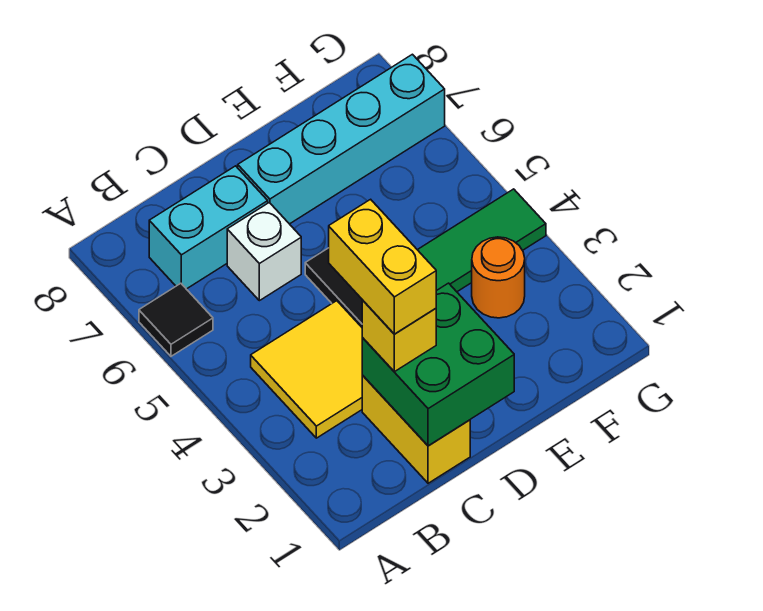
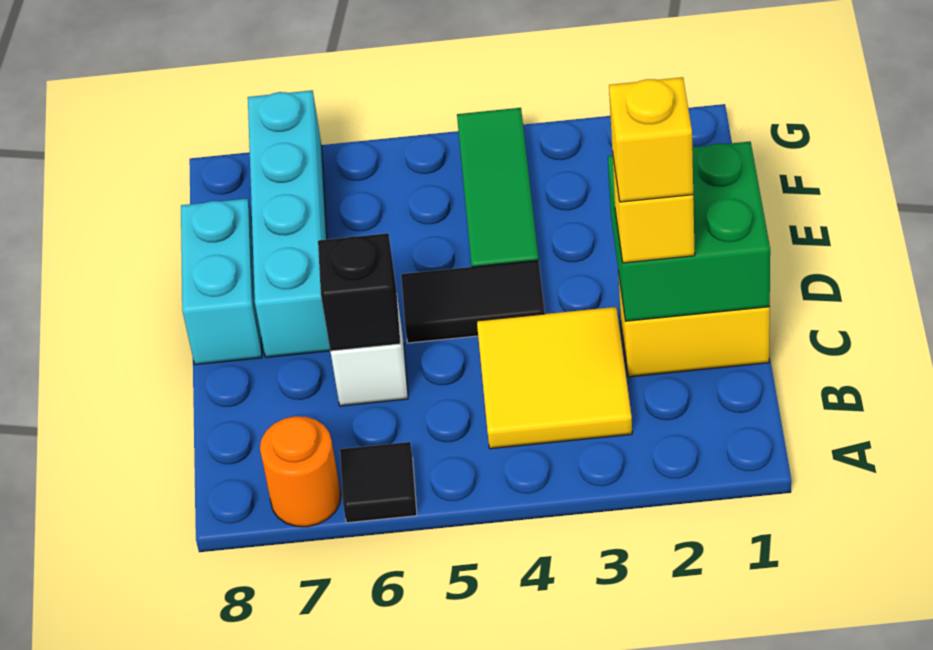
cyan 1x2 brick [149,166,268,289] -> cyan 1x2 brick moved to [181,198,262,365]
yellow 1x2 brick [329,199,436,334] -> yellow 1x1 brick [609,77,693,202]
none -> black 1x1 brick [318,233,400,351]
orange 1x1 round brick [472,237,525,318] -> orange 1x1 round brick moved to [260,416,341,527]

